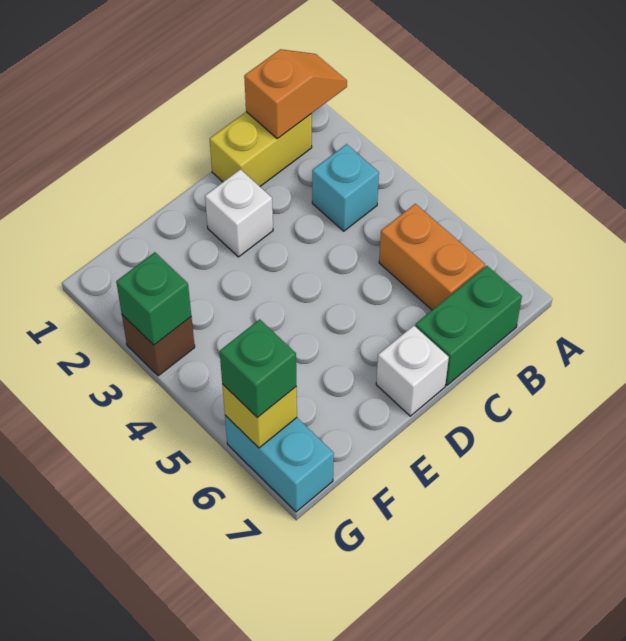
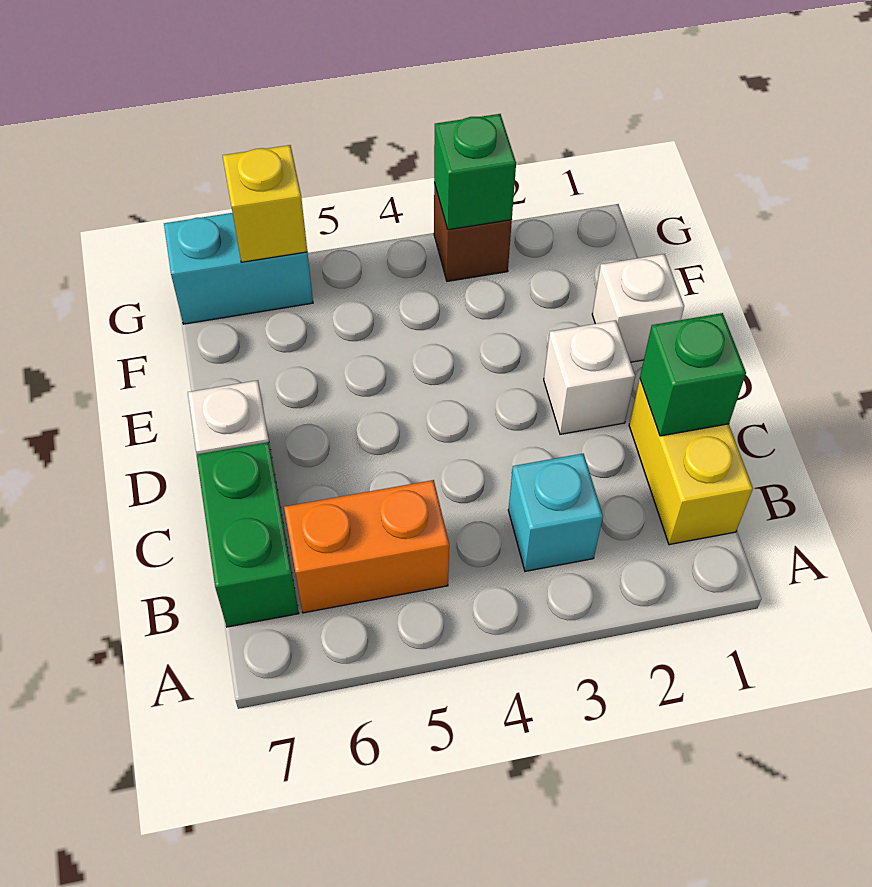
orange 1x2 slope [244,49,347,139] -> none
none -> white 1x1 brick [592,254,684,362]
green 1x1 brick [220,319,296,418] -> green 1x1 brick moved to [640,313,746,436]

